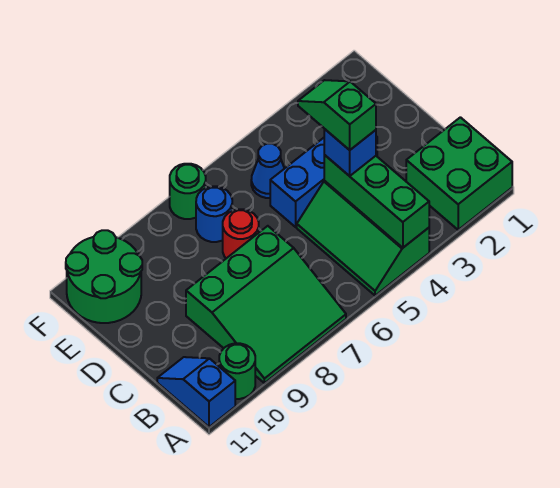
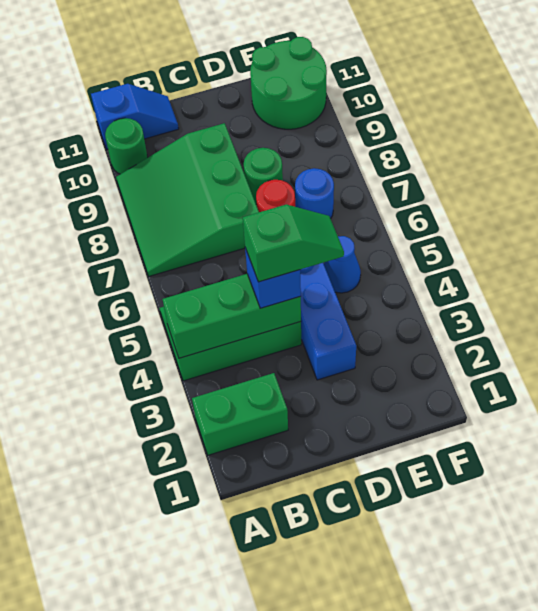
green 2x2 brick [406,117,512,230] -> green 1x2 brick [192,373,288,455]
green 1x1 round brick [170,164,206,219] -> green 1x1 round brick moved to [244,148,283,203]

